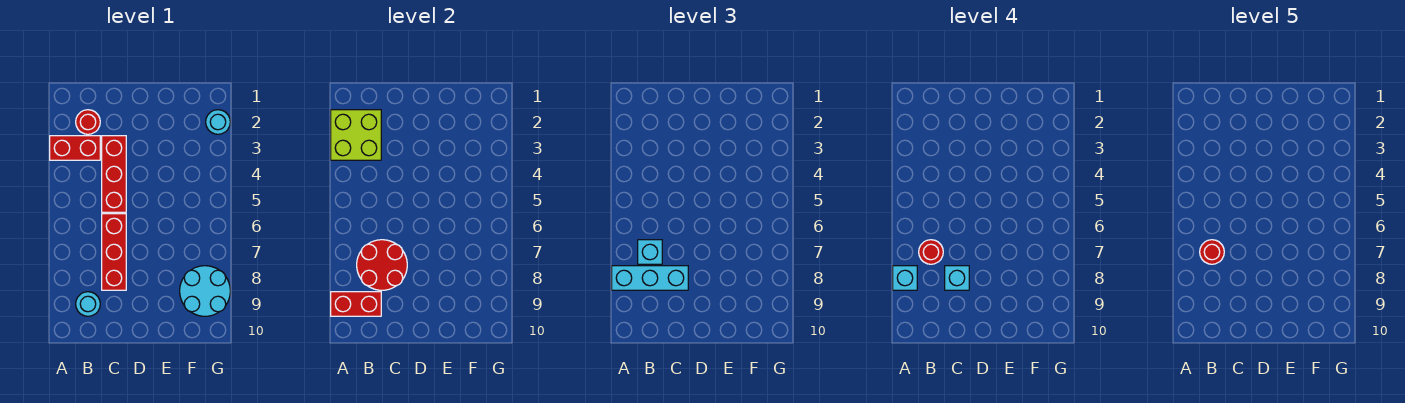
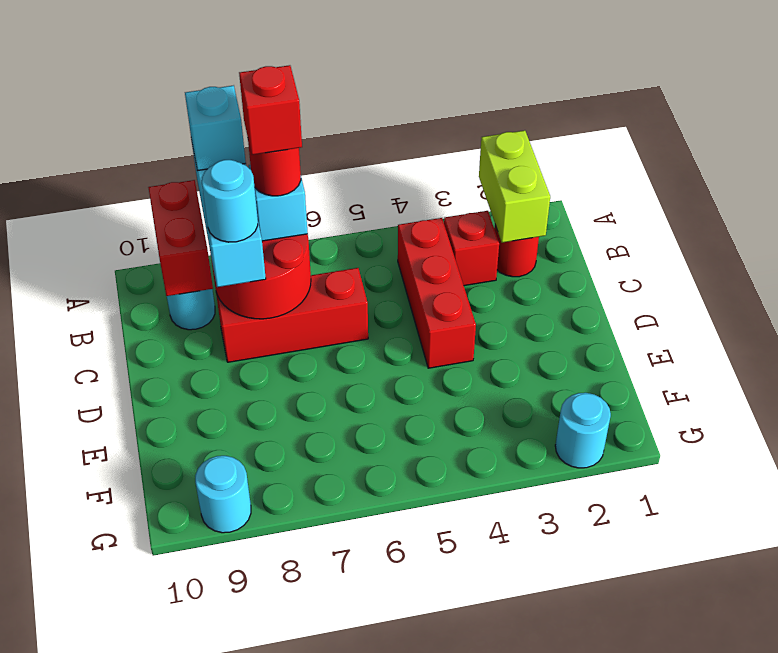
lime 2x2 brick [331,110,381,160] -> lime 1x2 brick [479,130,550,243]
red 1x2 brick [50,136,100,160] -> red 1x1 brick [444,211,499,286]
red 1x1 round brick [1200,240,1224,264] -> red 1x1 brick [239,65,302,155]
red 1x3 brick [102,136,126,212] -> red 1x3 brick turned to [398,218,476,368]
cyan 1x1 brick [945,266,969,290] -> cyan 1x1 round brick [202,160,258,242]
cyan 2x2 round brick [180,266,230,316] -> cyan 1x1 round brick [195,456,251,533]

